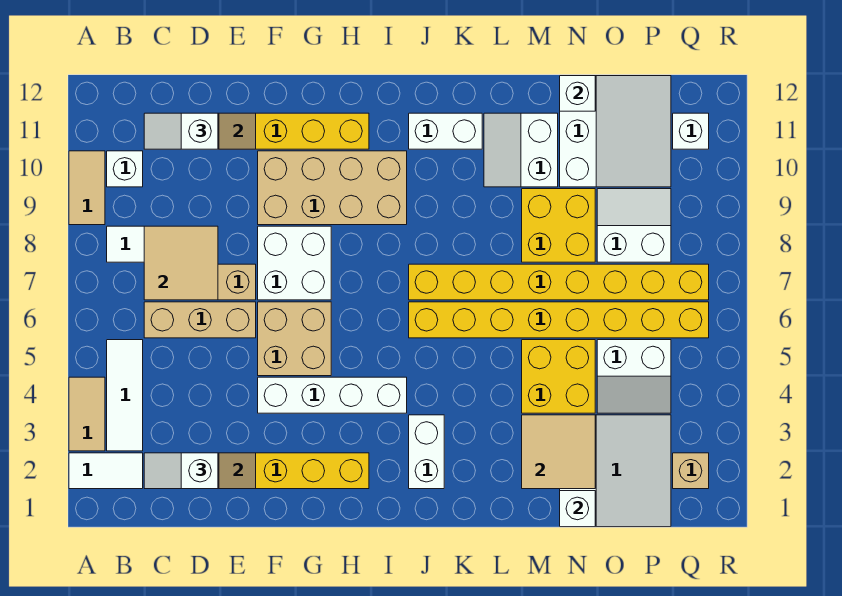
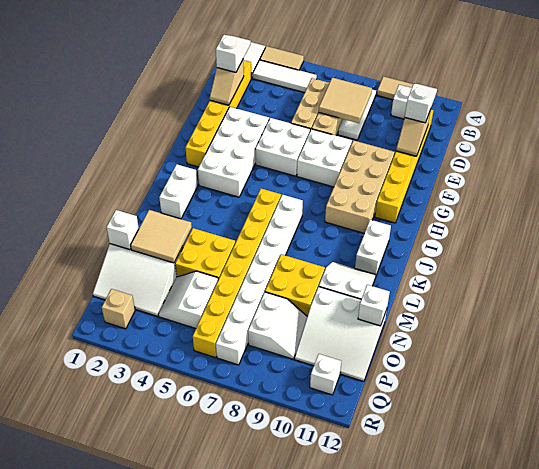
white 1x4 brick [258,377,407,413] -> white 2x4 brick [198,107,269,197]
tan 2x2 brick [258,302,331,376] -> white 2x2 brick [256,118,310,176]
white 1x2 brick [409,415,444,489] -> white 1x2 brick turned to [159,164,198,219]
yellow 1x8 brick [409,264,709,300] -> white 1x8 brick [216,195,303,365]

